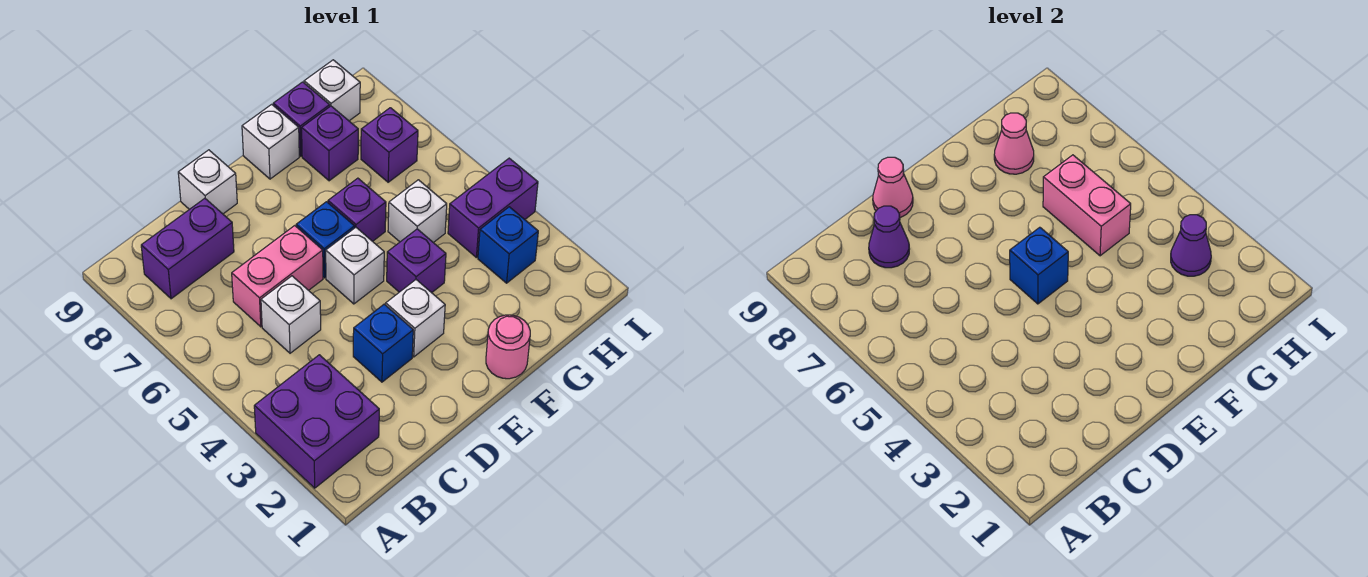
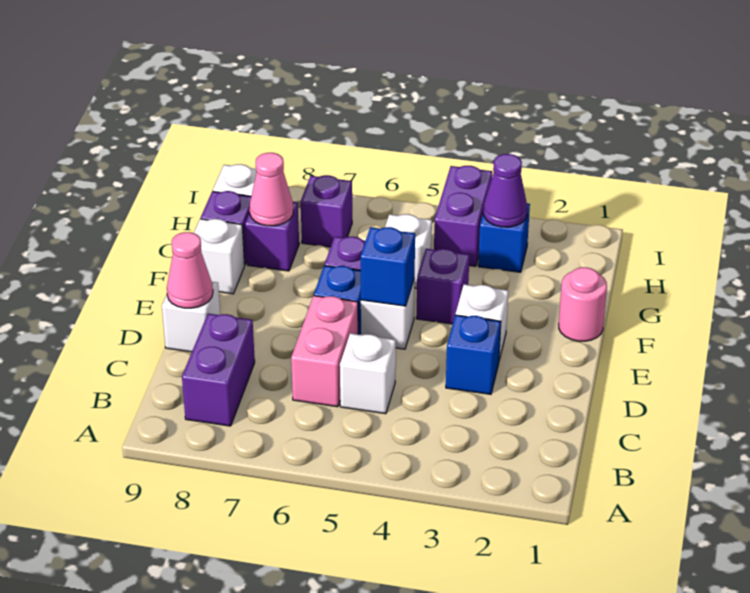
purple 2x2 brick [254,355,379,488] -> none
purple 1x1 cone [869,206,909,268] -> none
pink 1x2 brick [1043,155,1131,256] -> none

